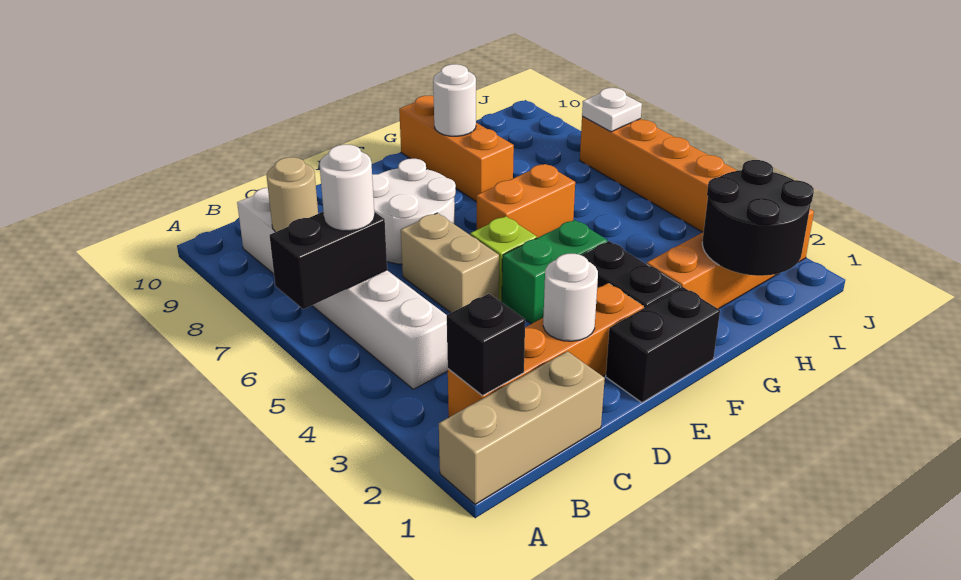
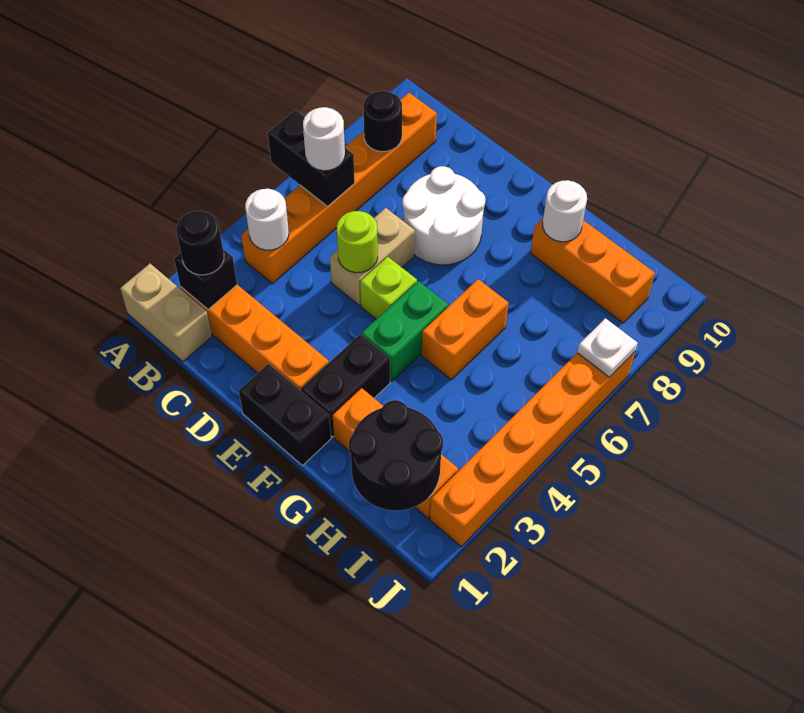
tan 1x3 brick [439,351,605,504] -> tan 1x2 brick [120,264,212,362]
none -> black 1x1 round brick [176,211,224,275]
white 1x6 brick [237,187,448,389] -> orange 1x6 brick [241,93,437,284]
tan 1x1 round brick [266,157,318,232] -> black 1x1 round brick [363,91,402,152]
white 1x1 round brick [543,254,598,341] -> white 1x1 round brick moved to [245,189,289,250]
none -> lime 1x1 round brick [337,211,378,273]
green 1x2 brick [502,220,607,324] -> green 1x2 brick turned to [362,281,448,381]
orange 1x2 brick [476,164,575,238] -> orange 1x2 brick turned to [422,279,508,380]
orange 1x3 brick [399,96,514,202] -> orange 1x3 brick turned to [531,219,655,323]

